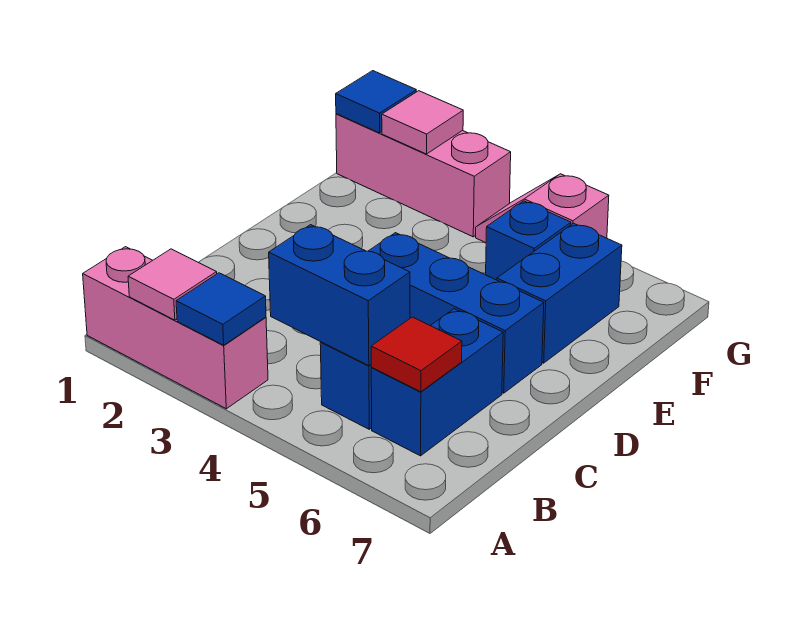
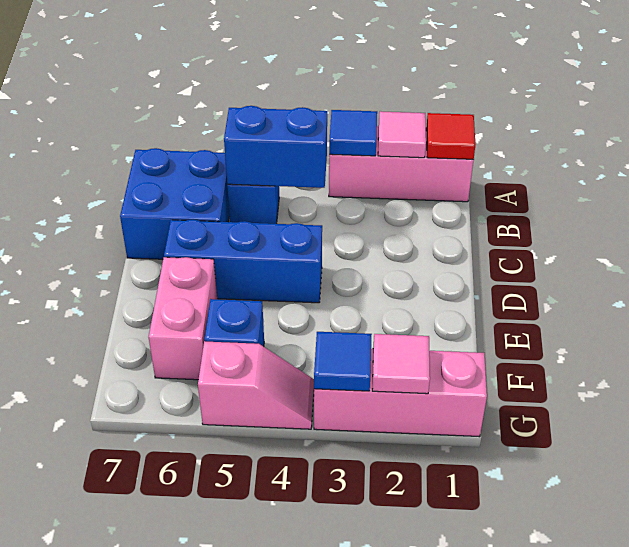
blue 1x2 brick [371,309,503,456] -> blue 2x2 brick [120,148,230,259]
red 1x1 tile [371,317,462,392] -> red 1x1 tile moved to [426,113,476,159]
blue 1x2 brick [497,223,622,363] -> pink 1x2 brick [149,257,217,380]
blue 1x1 tile [336,71,416,133] -> blue 1x1 tile moved to [314,332,372,391]

